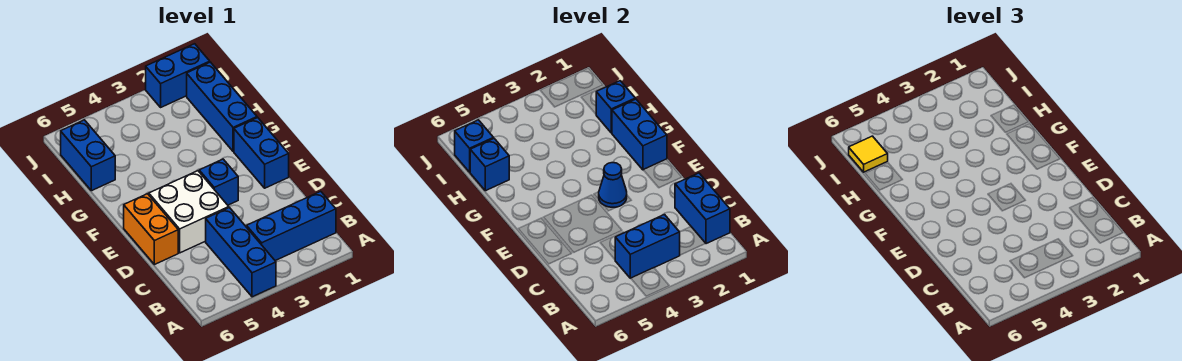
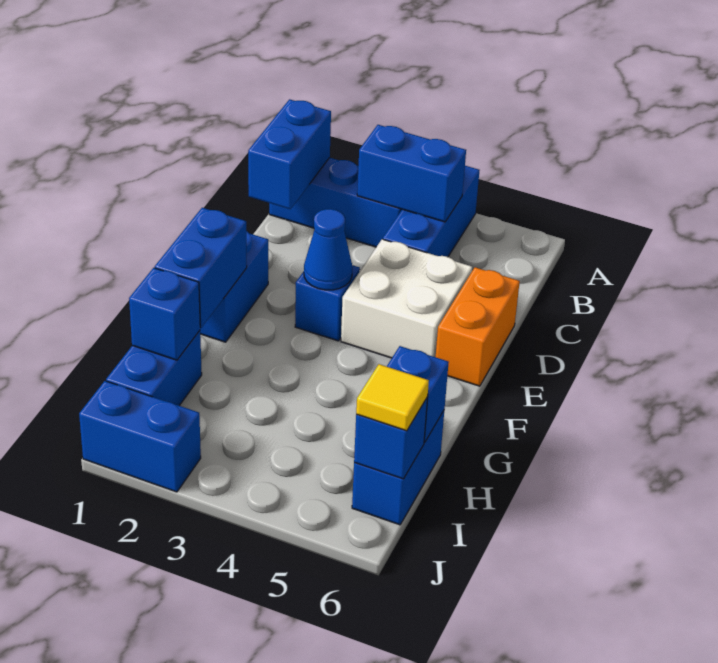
blue 1x3 brick [187,62,257,151] -> blue 1x2 brick [106,331,202,406]

